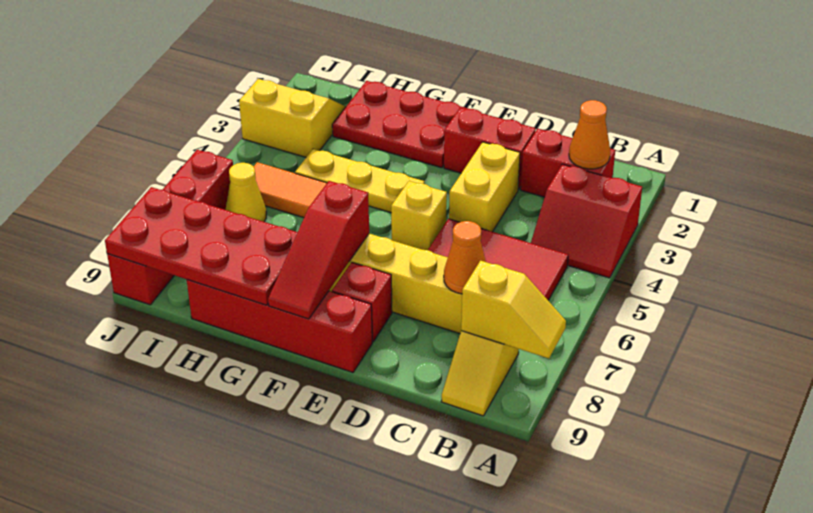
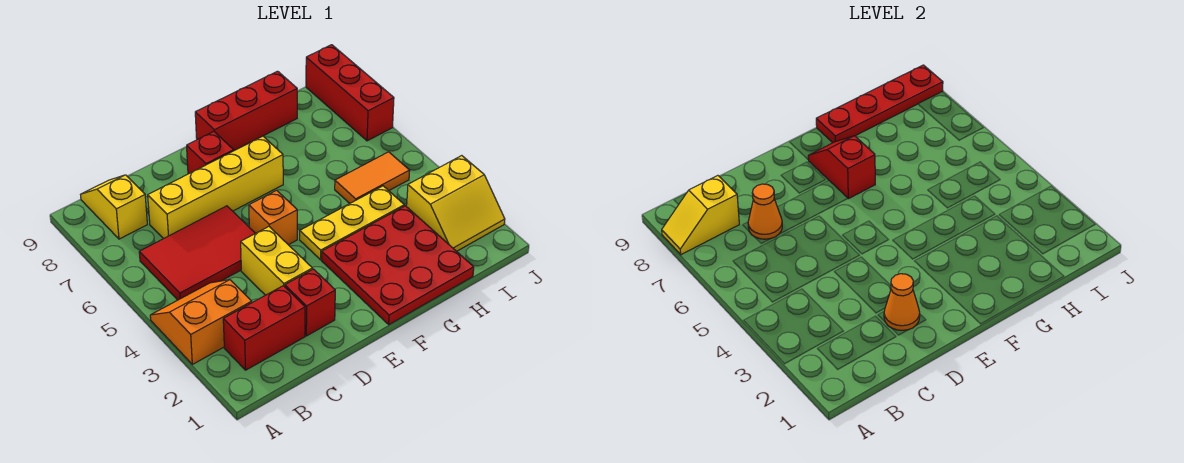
red 2x2 slope [531,164,642,278] -> orange 2x2 slope [150,280,252,364]
orange 1x1 cone [569,100,610,169] -> orange 1x1 cone moved to [884,274,920,330]
red 1x2 brick [444,108,536,190] -> red 1x1 brick [285,269,335,336]
yellow 1x1 brick [391,181,447,250] -> orange 1x1 brick [249,190,297,245]
red 1x4 brick [187,280,372,372] -> red 1x3 brick [195,71,297,150]
red 2x3 plate [332,81,469,168] -> red 3x3 plate [322,206,474,324]
red 1x3 slope [268,181,369,319] -> red 1x2 slope [808,136,875,199]
red 2x4 plate [105,187,298,305] -> red 1x4 plate [816,65,943,143]
yellow 1x1 cone [226,163,266,222] -> none
red 1x4 brick [107,150,233,305] -> red 1x3 brick [306,45,394,141]

